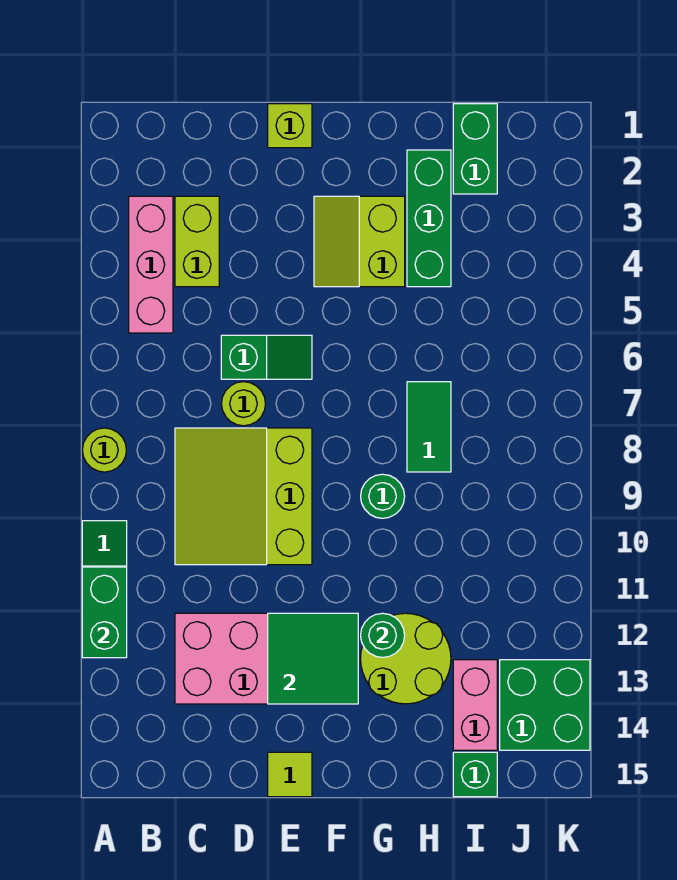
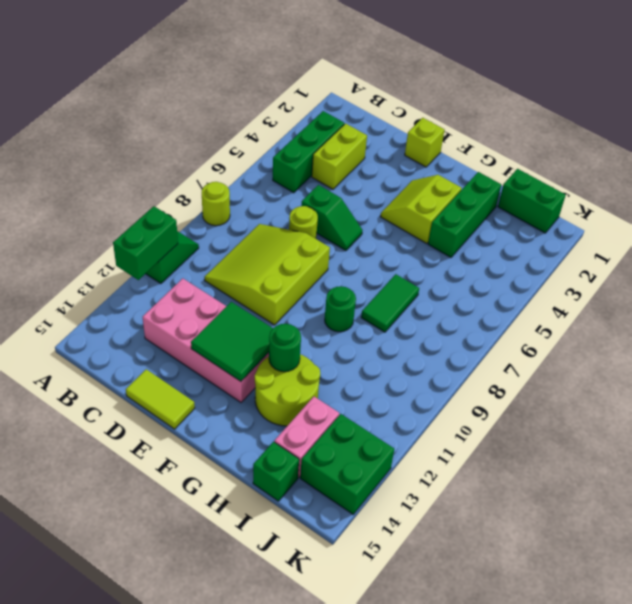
pink 1x3 brick [129,196,173,333] -> green 1x3 brick [273,111,344,193]
lime 1x1 tile [268,752,312,797] -> lime 1x2 tile [126,369,195,429]
green 1x2 brick [453,104,497,194] -> green 1x2 brick turned to [498,169,566,233]

